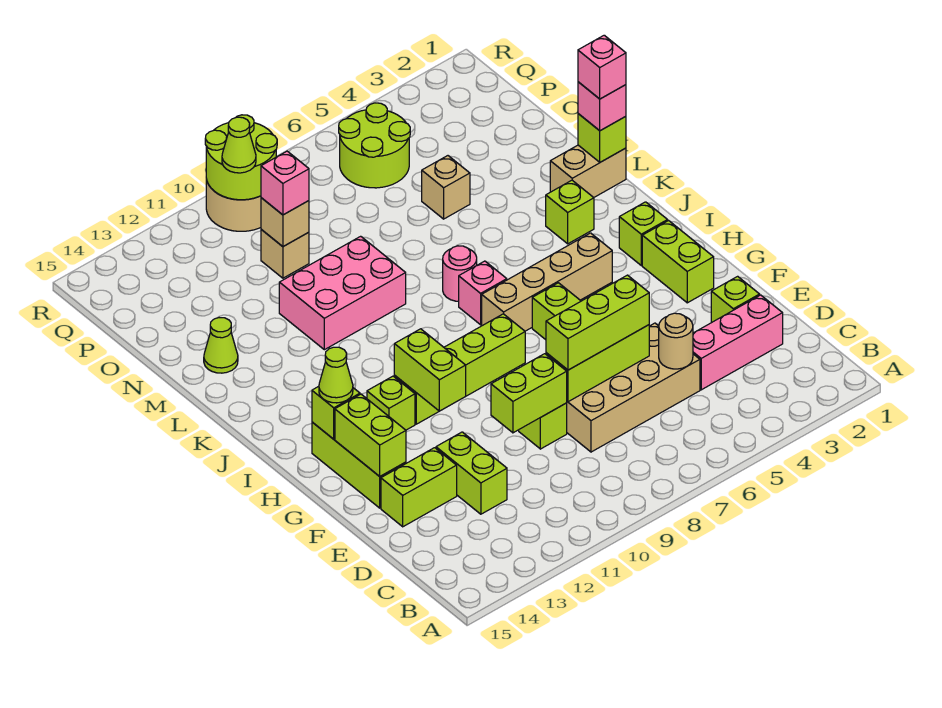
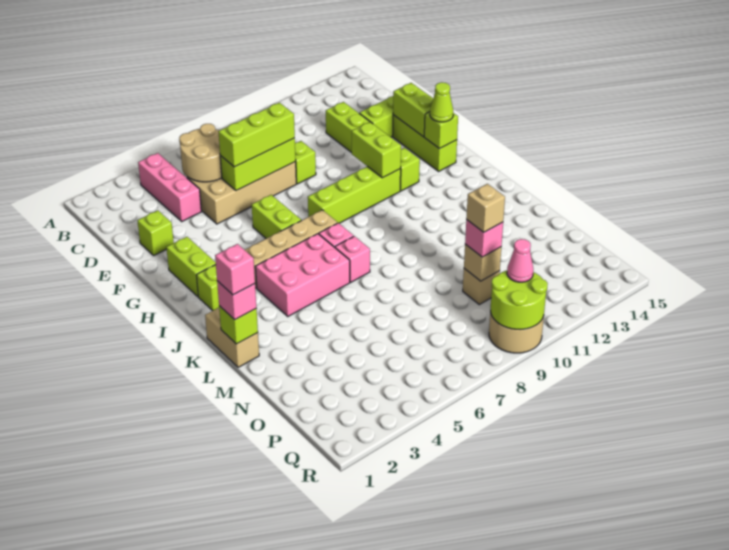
pink 1x3 brick [693,295,783,390] -> pink 1x3 brick turned to [138,153,201,221]
tan 1x1 round brick [659,313,693,369] -> tan 2x2 round brick [179,124,222,182]
lime 1x2 brick [491,354,567,433] -> none
lime 1x1 brick [546,180,594,244] -> none
pink 1x1 round brick [443,246,477,301] -> pink 1x1 brick [335,236,370,282]
tan 1x2 brick [550,145,626,197] -> tan 1x2 brick turned to [205,308,259,367]
pink 2x3 brick [279,236,406,350] -> pink 2x3 brick moved to [256,234,350,316]
lime 1x1 cone [204,318,238,373] -> none
tan 1x1 brick [422,156,470,219] -> tan 1x1 brick moved to [466,184,505,232]
lime 2x2 round brick [339,103,410,188] -> none
lime 1x1 cone [222,117,256,173] -> pink 1x1 cone [507,239,533,282]

